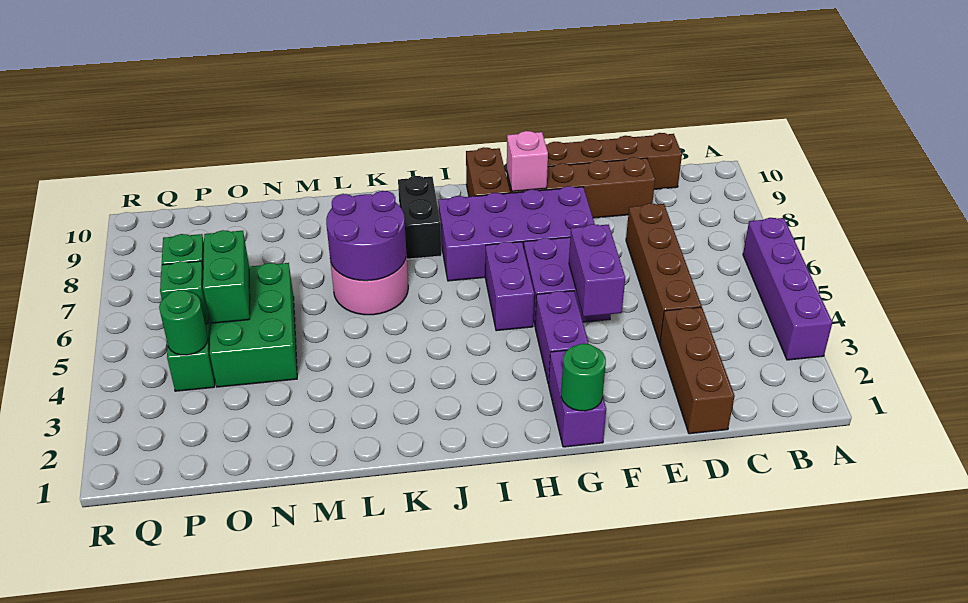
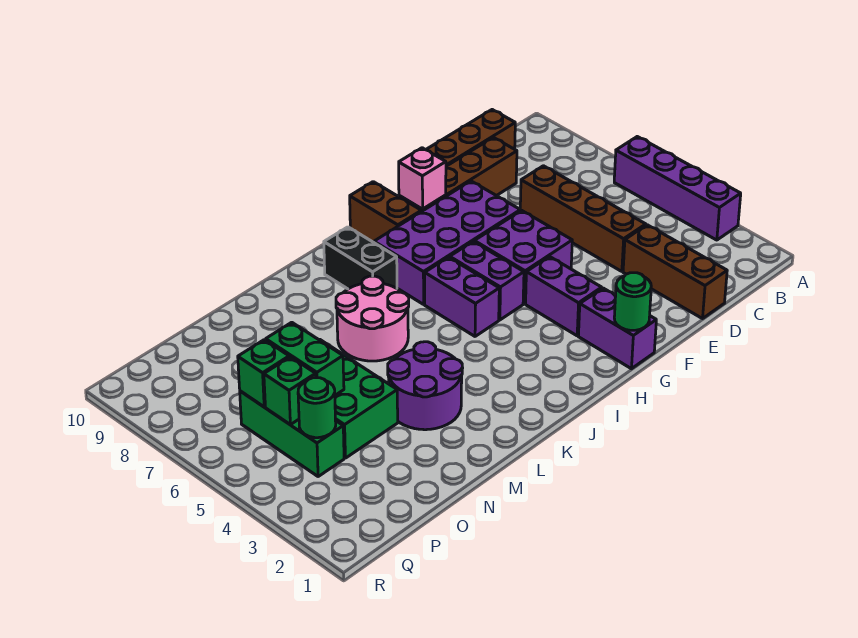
purple 1x2 brick [569,224,625,317] -> purple 1x2 brick moved to [425,257,499,336]
purple 2x2 round brick [326,191,406,281] -> purple 2x2 round brick moved to [388,342,463,430]

